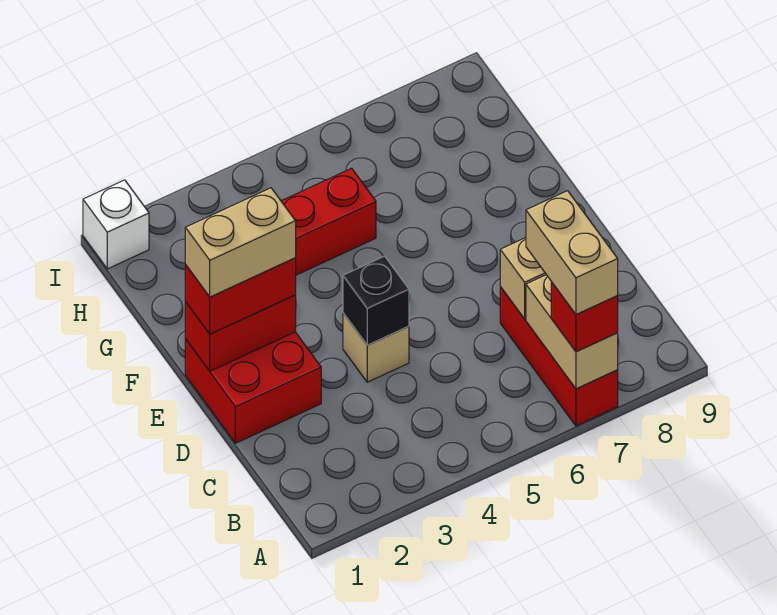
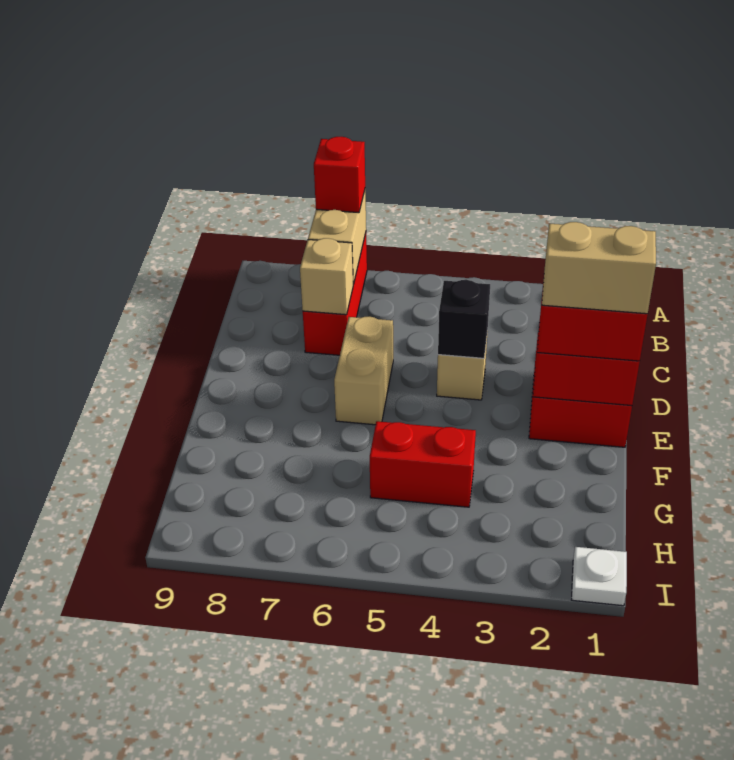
tan 1x2 brick [526,191,618,315] -> tan 1x2 brick moved to [334,317,393,425]
white 1x1 brick [83,180,149,269] -> white 1x1 plate [572,547,627,606]

